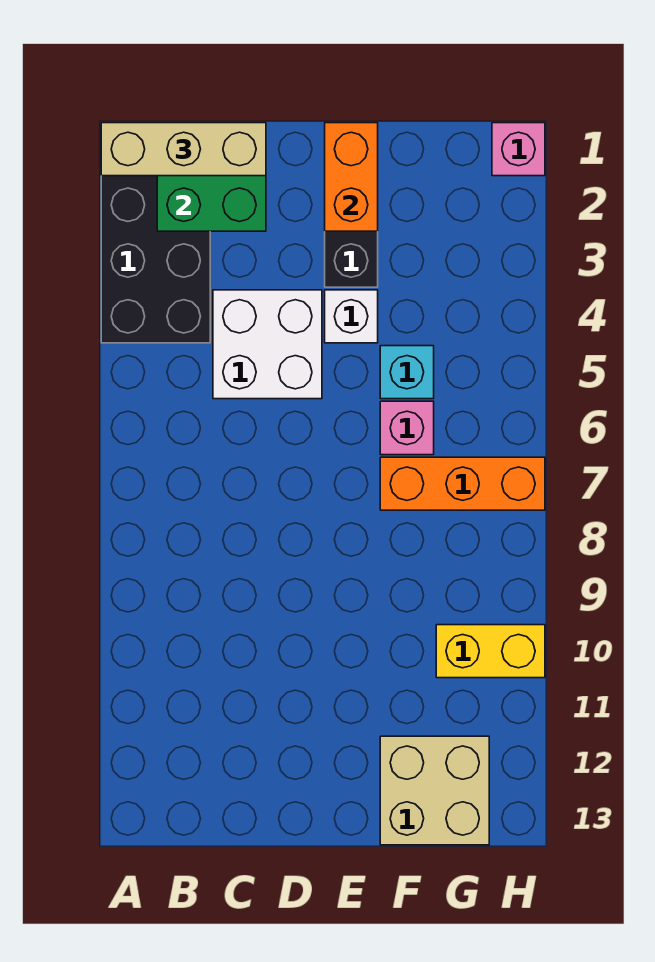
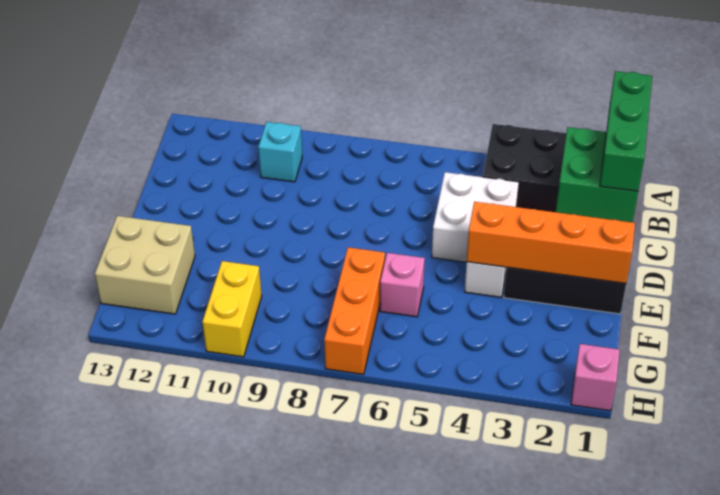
tan 1x3 brick [101,123,266,176] -> green 1x3 brick [600,71,652,191]
orange 1x2 brick [325,123,378,231] -> orange 1x4 brick [467,202,635,283]
cyan 1x1 brick [380,346,434,399] -> cyan 1x1 brick moved to [258,122,302,182]

